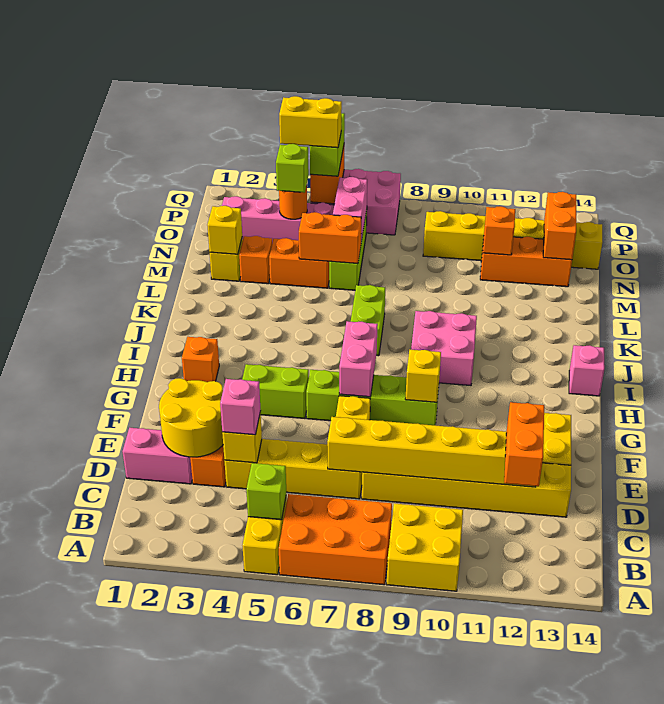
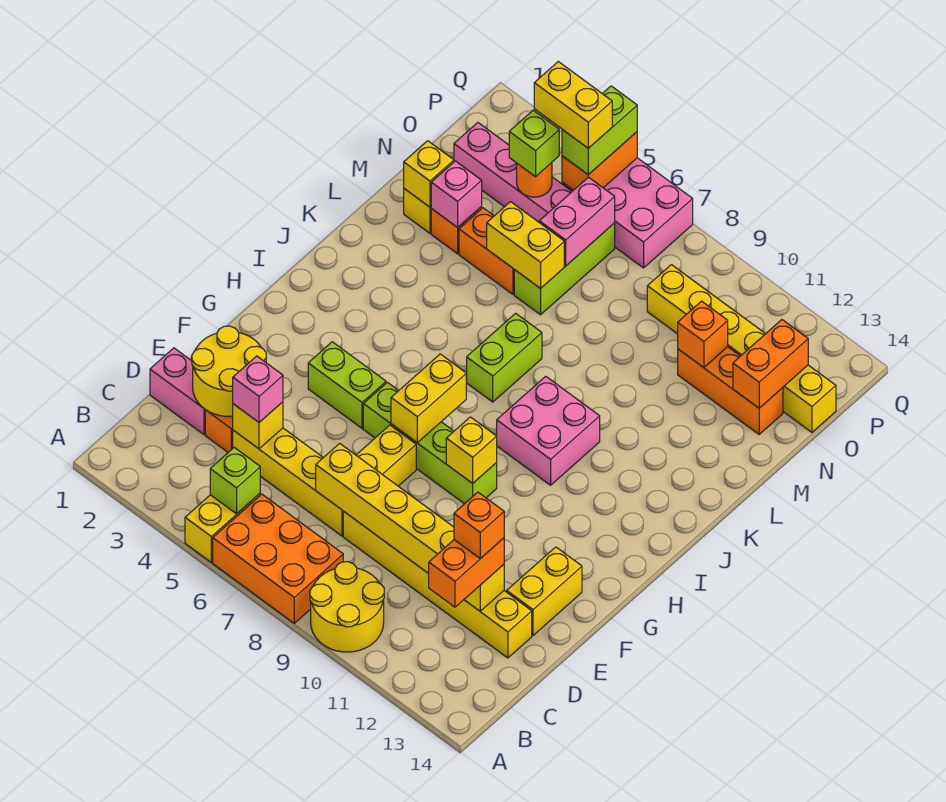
yellow 2x2 brick [387,504,463,591] -> yellow 2x2 round brick [310,562,384,652]
pink 1x2 brick [339,321,378,397] -> yellow 1x2 brick [391,354,466,443]
orange 1x1 brick [182,337,219,382] -> orange 1x1 brick moved to [454,492,504,559]
pink 1x1 brick [569,345,605,396] -> pink 1x1 brick moved to [431,161,482,228]
orange 1x2 brick [299,212,361,264] -> yellow 1x2 brick [487,202,564,289]

